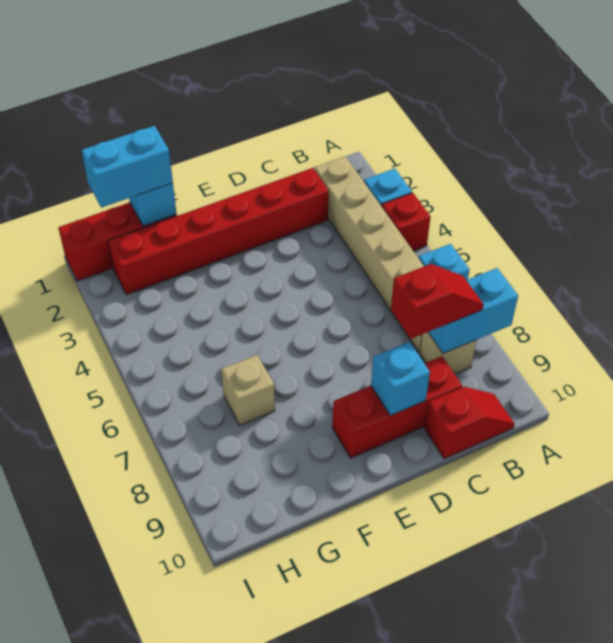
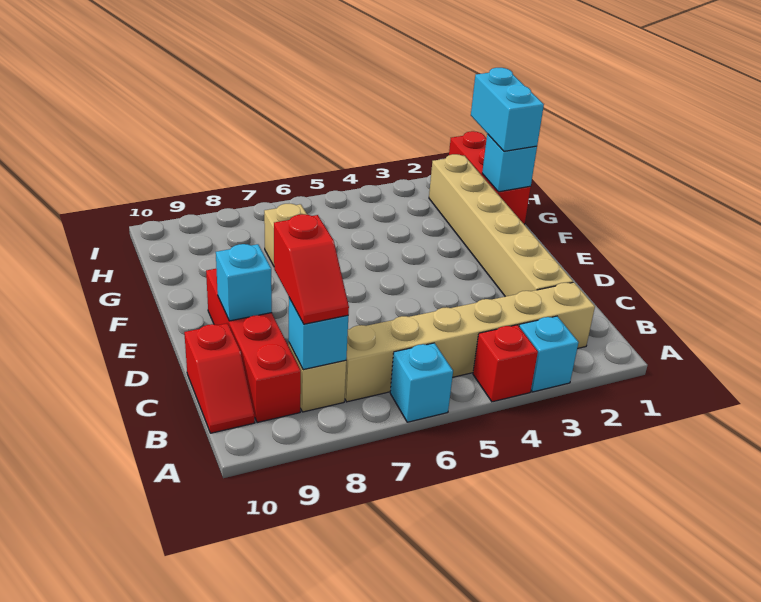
cyan 1x2 brick [428,268,518,353] -> cyan 1x1 brick [289,298,348,370]
red 1x6 brick [108,168,329,295] -> tan 1x6 brick [429,154,573,297]
red 1x3 brick [332,356,462,458] -> red 1x4 brick [206,269,301,423]

